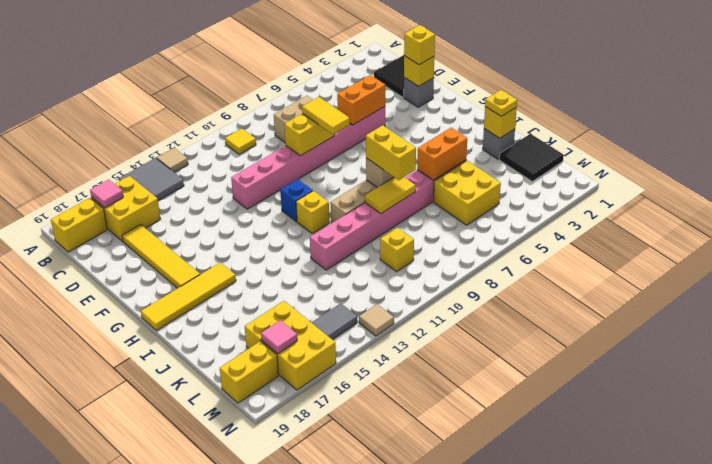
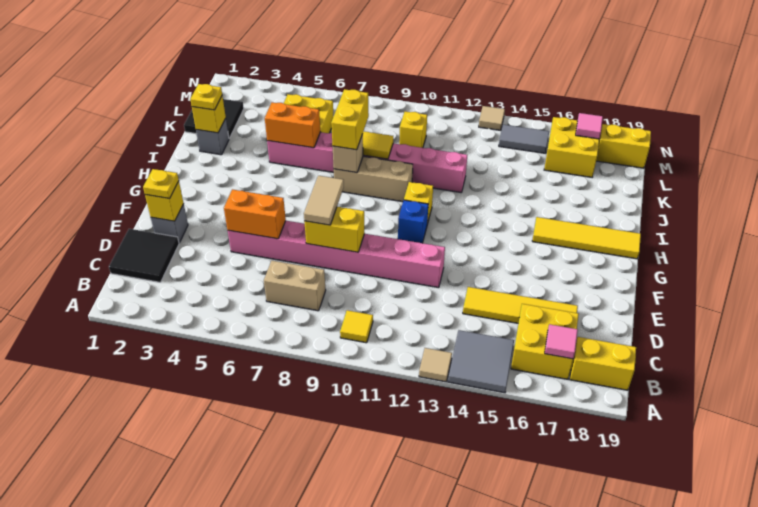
yellow 1x4 tile [122,225,200,288] -> yellow 1x4 tile turned to [463,287,578,323]
yellow 1x1 brick [404,25,435,65] -> yellow 1x1 plate [143,169,179,199]
yellow 1x2 tile [302,97,350,134] -> tan 1x2 tile [304,176,344,225]
yellow 2x3 brick [245,301,336,390] -> yellow 2x2 brick [544,117,599,177]

